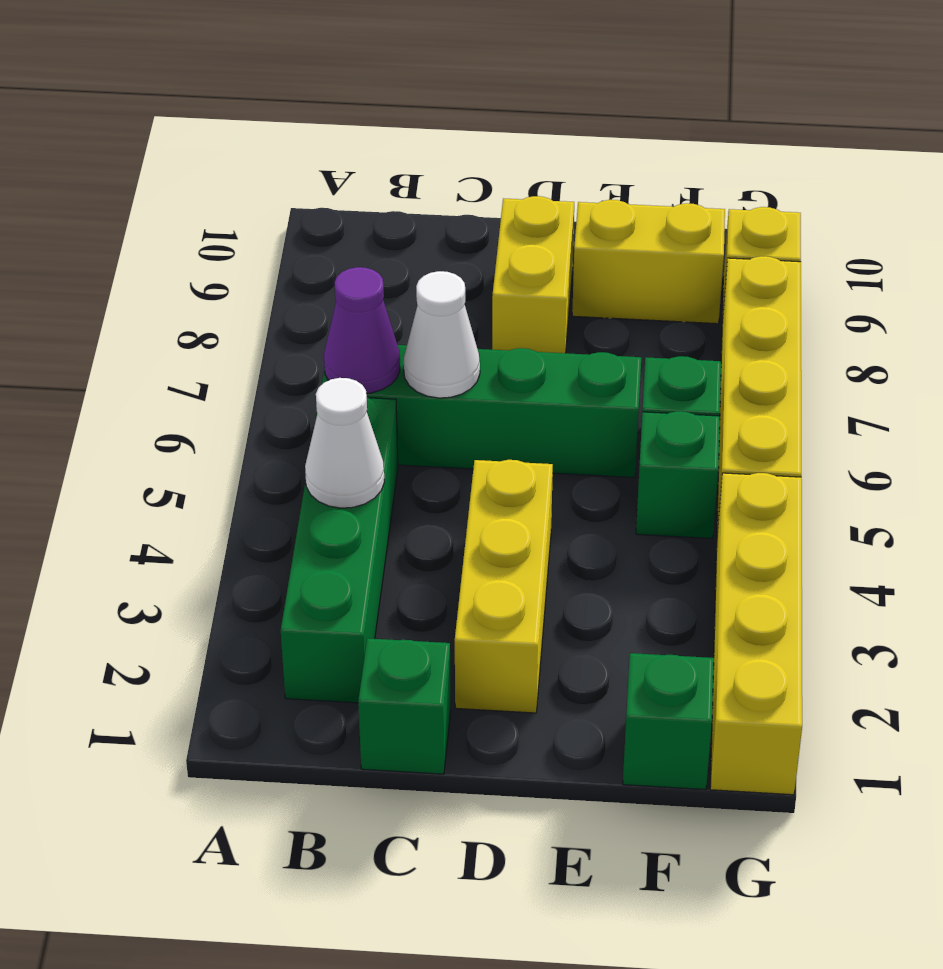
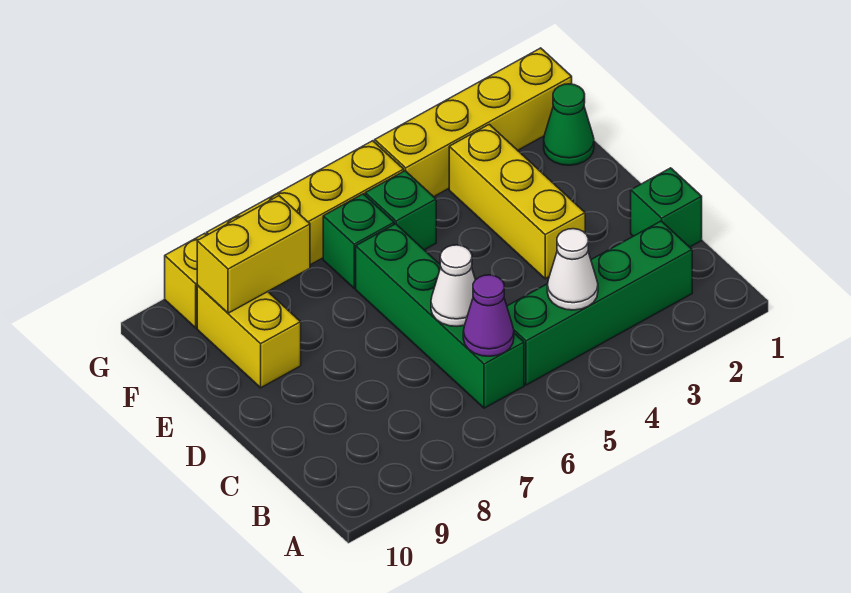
yellow 1x3 brick [455,460,553,713] -> yellow 1x3 brick turned to [449,124,585,279]
yellow 1x2 brick [492,196,574,353] -> yellow 1x2 brick moved to [197,196,310,313]
green 1x1 brick [623,653,714,790] -> green 1x1 cone [544,84,594,165]

